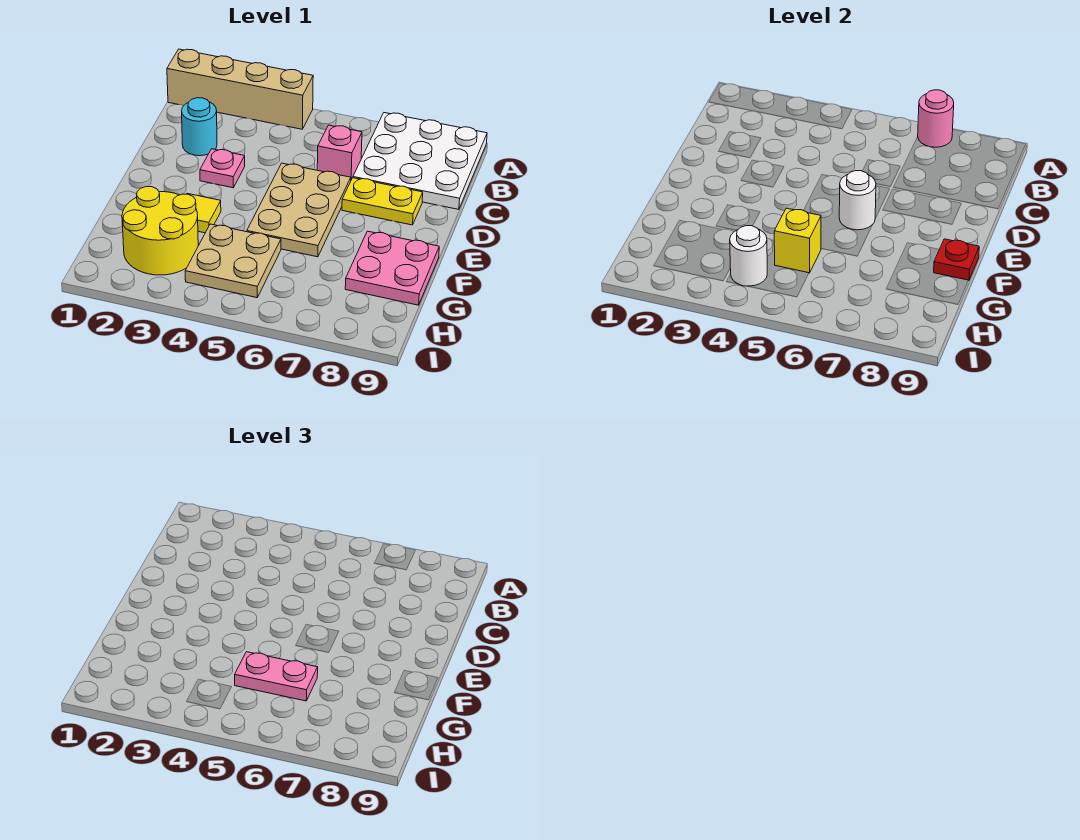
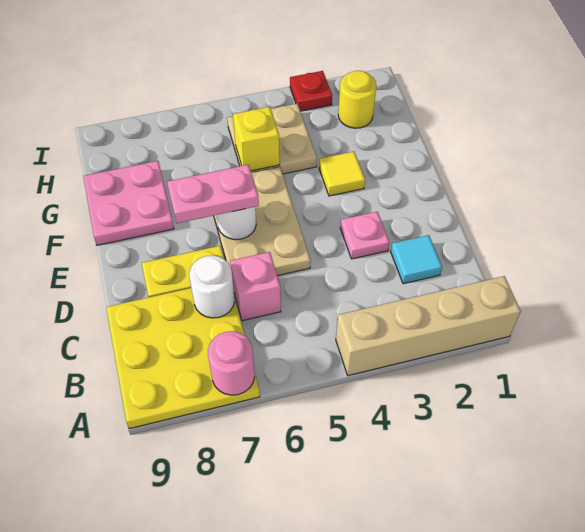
white 3x3 plate [353,113,487,209] -> yellow 3x3 plate [106,288,260,429]
cyan 1x1 round brick [182,98,217,156] -> cyan 1x1 tile [391,235,442,284]
red 1x1 plate [934,239,979,280] -> red 1x1 plate moved to [290,71,332,111]
yellow 2x2 round brick [122,187,198,275] -> yellow 1x1 round brick [338,71,376,128]
pink 1x2 plate [235,652,318,701] -> pink 1x2 plate moved to [167,165,259,223]
white 1x1 round brick [730,226,767,286] -> white 1x1 round brick moved to [189,256,235,318]

